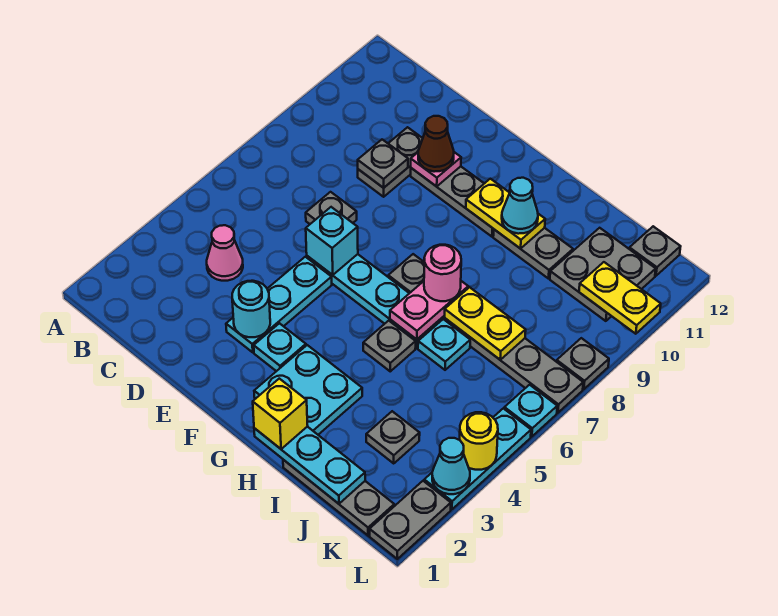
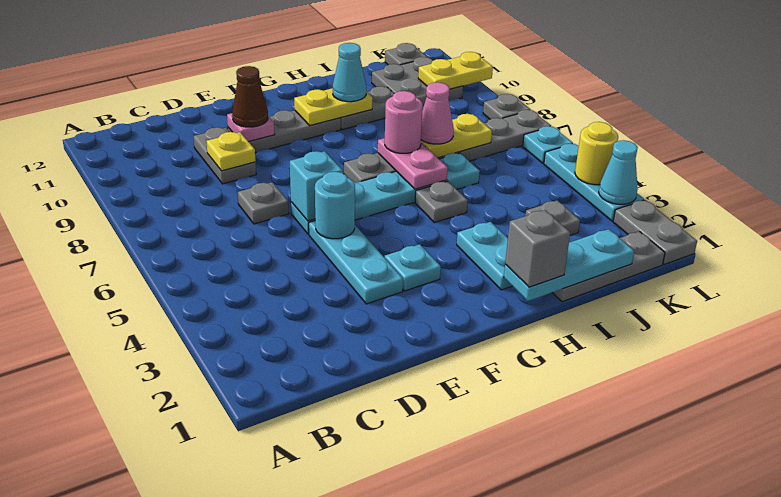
pink 1x1 cone [207,225,243,281] -> pink 1x1 cone moved to [421,82,454,144]
grey 1x1 plate [358,140,408,188] -> yellow 1x1 plate [206,132,256,171]
cyan 1x1 round brick [232,281,270,337] -> cyan 1x1 round brick moved to [315,172,355,239]
cyan 2x2 plate [254,345,362,435] -> cyan 1x2 plate [457,222,512,290]
yellow 1x1 brick [253,379,308,449] -> grey 1x1 brick [505,210,570,287]

